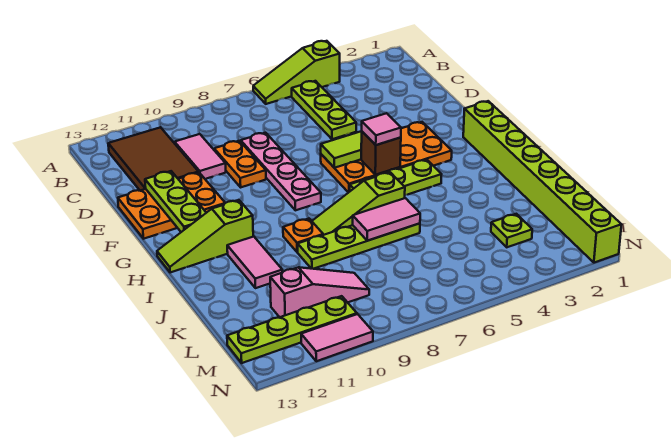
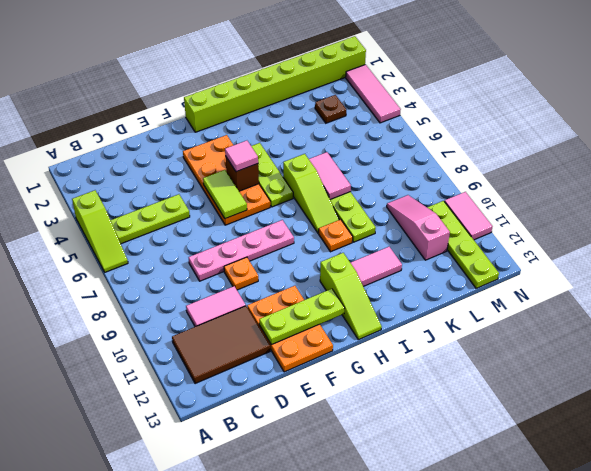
orange 1x2 plate [214,141,266,187] -> orange 1x1 plate [224,257,258,290]
lime 1x1 plate [491,214,532,247] -> brown 1x1 plate [315,95,346,123]
none -> pink 1x3 tile [346,65,401,123]

